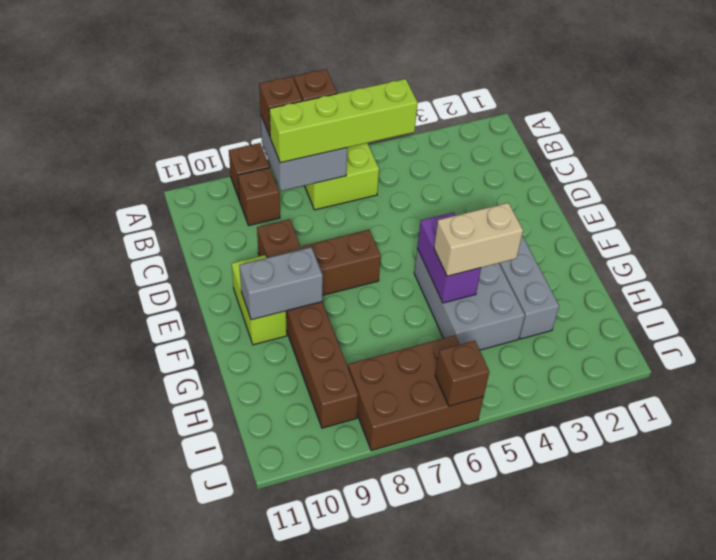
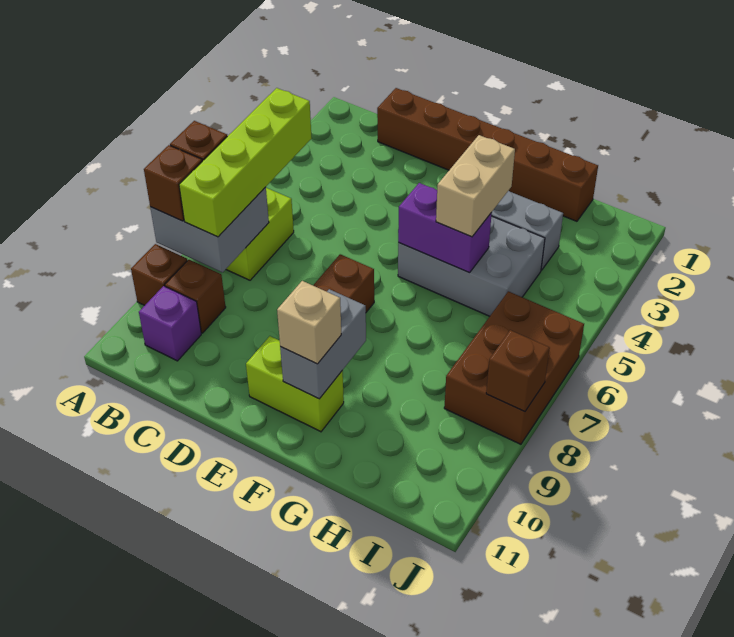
none -> purple 1x1 brick [139,286,201,361]
brown 1x6 brick [257,219,358,428] -> brown 1x6 brick moved to [377,88,598,221]
none -> tan 1x1 brick [277,281,341,364]
brown 1x1 brick [435,341,489,406] -> brown 1x1 brick moved to [486,330,550,412]

